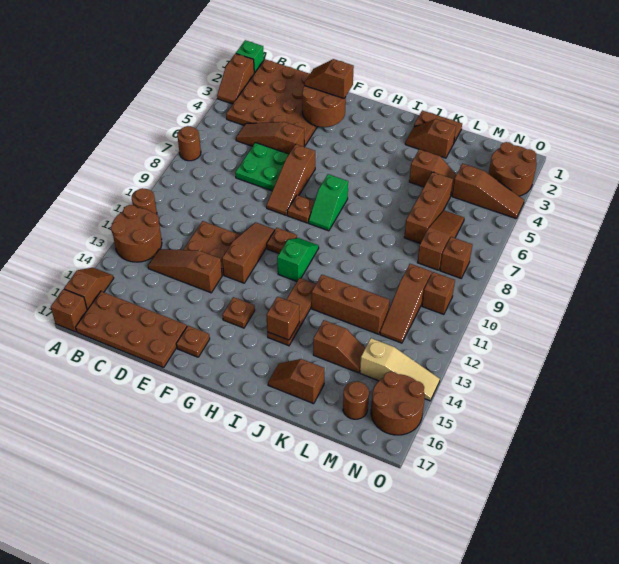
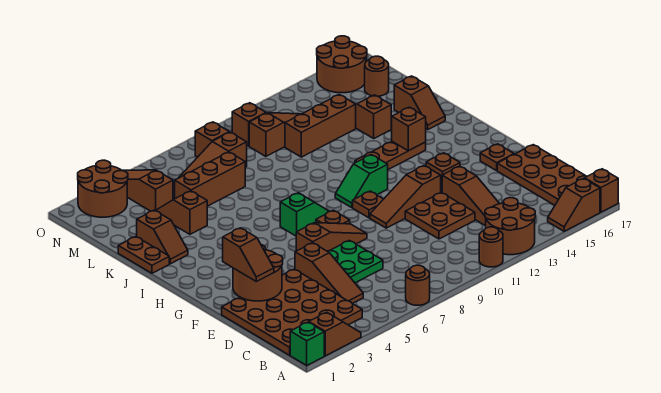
brown 1x3 brick [312,275,390,334] -> brown 1x3 brick turned to [285,95,356,157]
tan 1x3 slope [360,338,440,401] -> none

